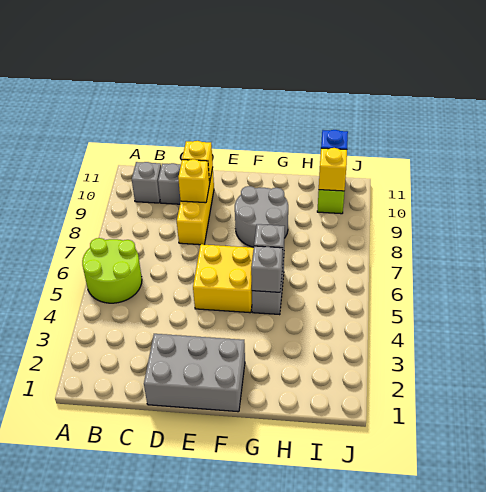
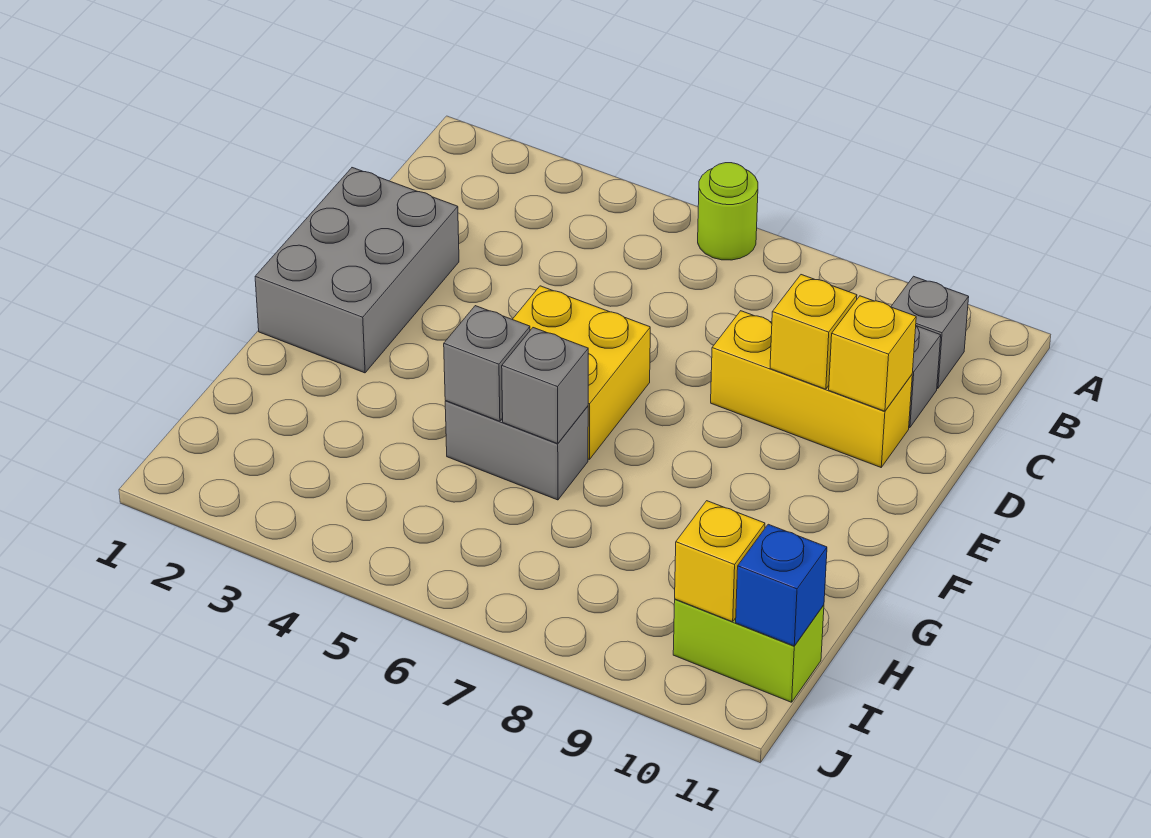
lime 2x2 round brick [82,238,142,303] -> lime 1x1 round brick [698,163,758,260]
grey 2x2 round brick [235,186,288,248] -> none

